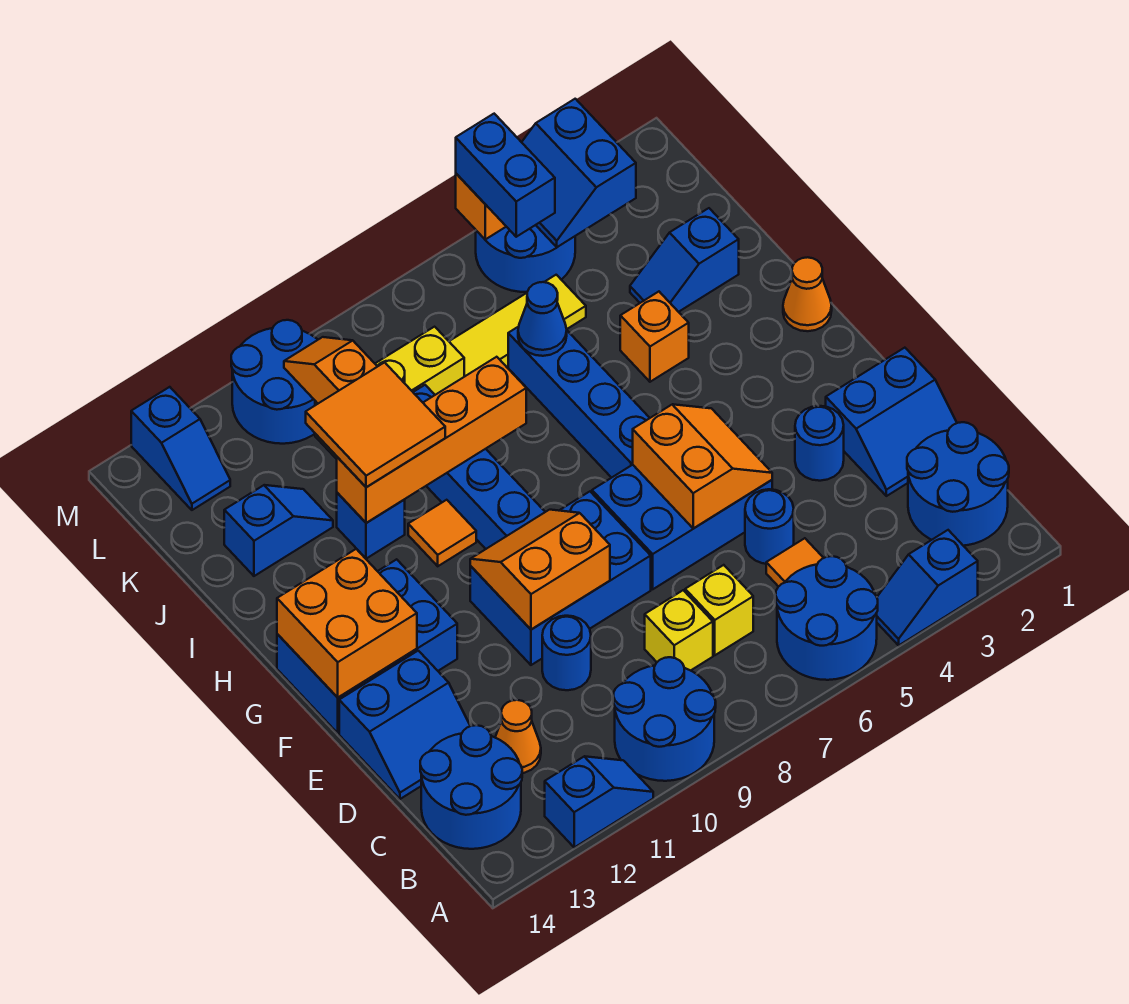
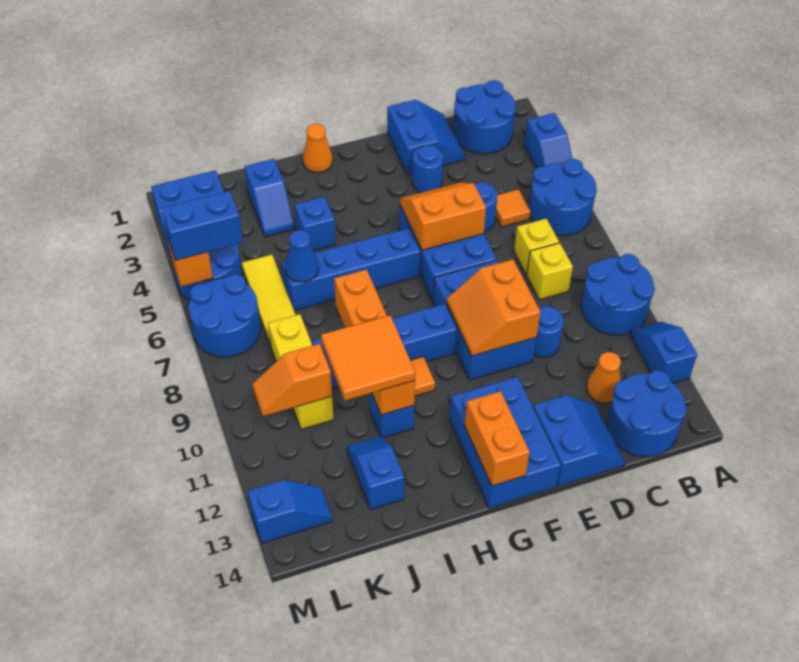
orange 2x2 brick [277,549,417,697] -> orange 1x2 brick [465,391,530,486]
orange 1x1 brick [620,292,689,382] -> blue 1x1 brick [295,197,336,251]
blue 2x2 round brick [231,320,318,444] -> blue 2x2 round brick moved to [189,275,261,357]

